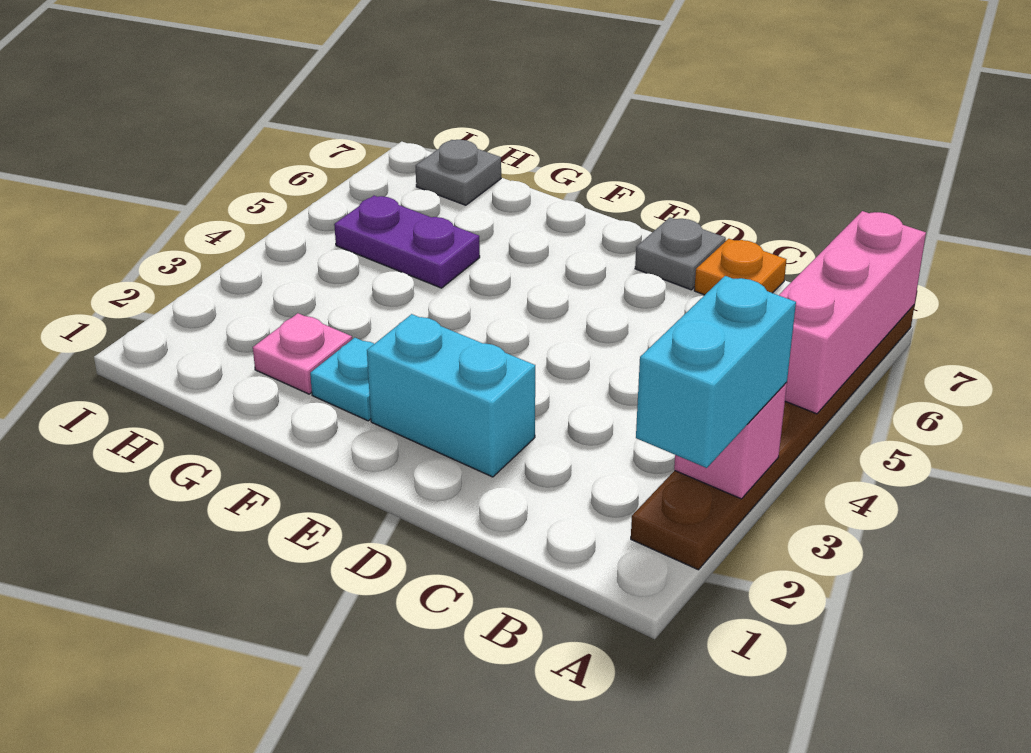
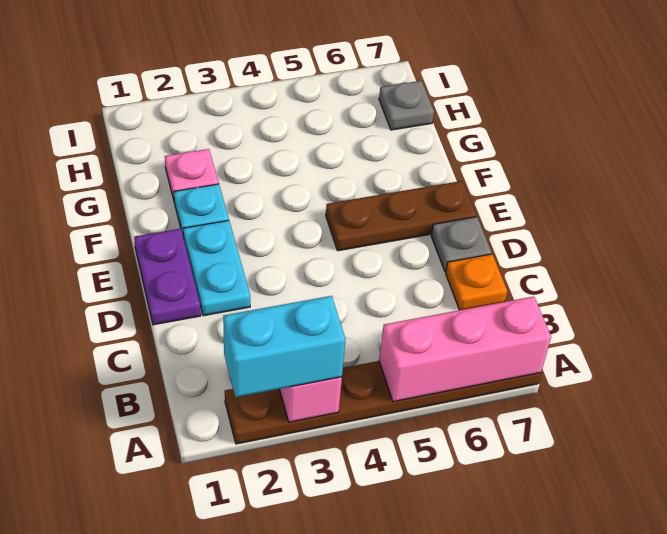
cyan 1x2 brick [367,314,535,477] -> cyan 1x2 plate [183,220,250,316]
none -> brown 1x3 plate [326,181,476,251]
purple 1x2 plate [334,196,480,288] -> purple 1x2 plate moved to [134,229,201,325]

